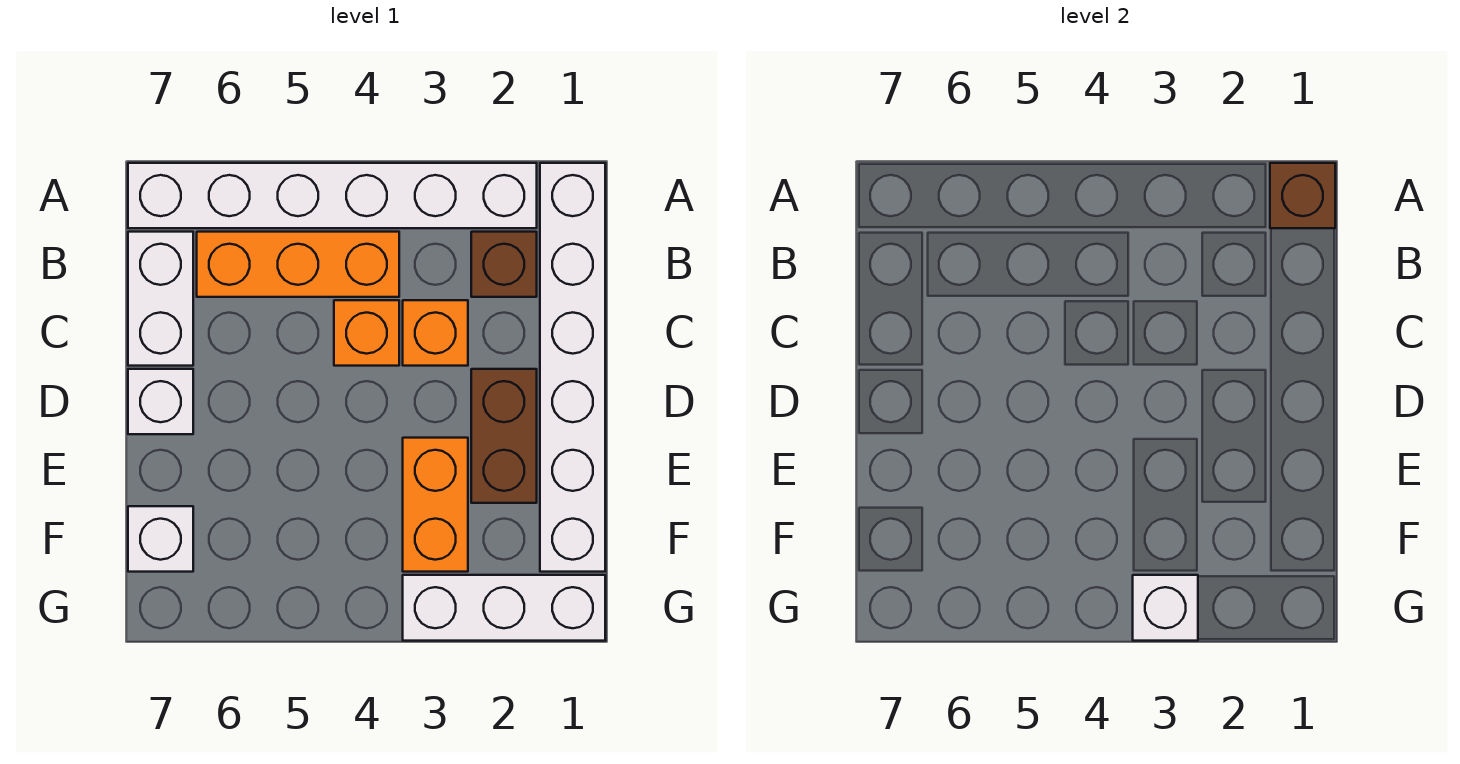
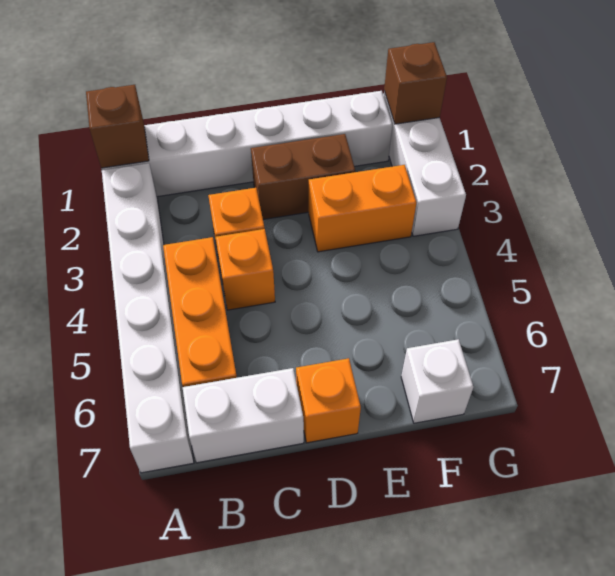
brown 1x1 brick [471,232,537,297] -> brown 1x1 brick moved to [384,42,447,124]
white 1x1 brick [128,369,193,434] -> orange 1x1 brick [296,358,361,443]
white 1x1 brick [1133,575,1198,641] -> none

